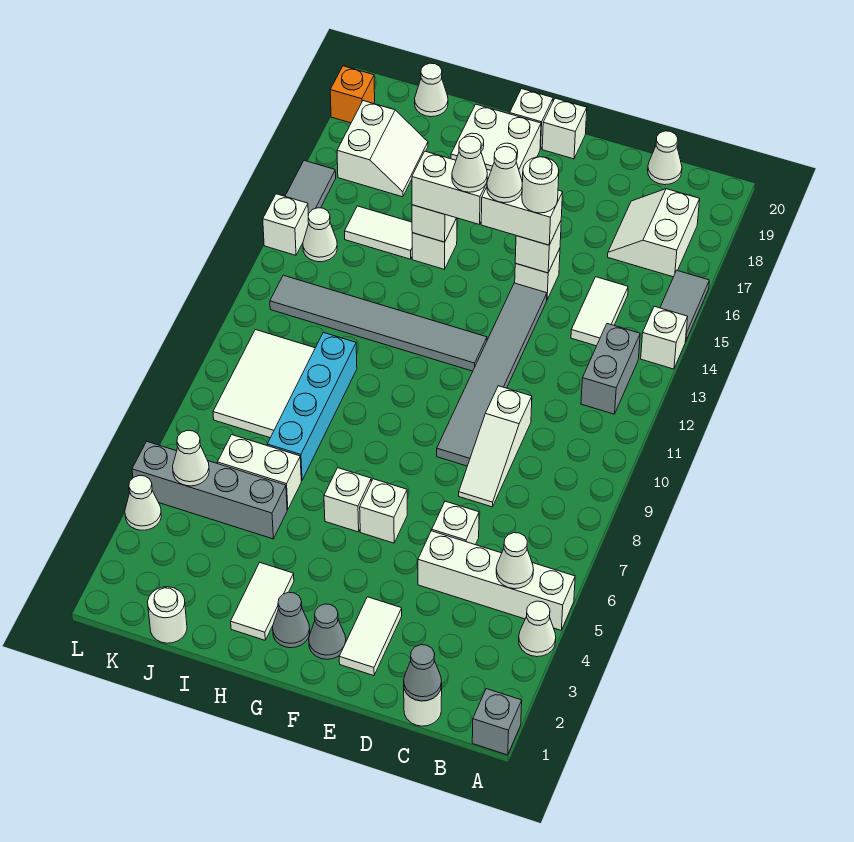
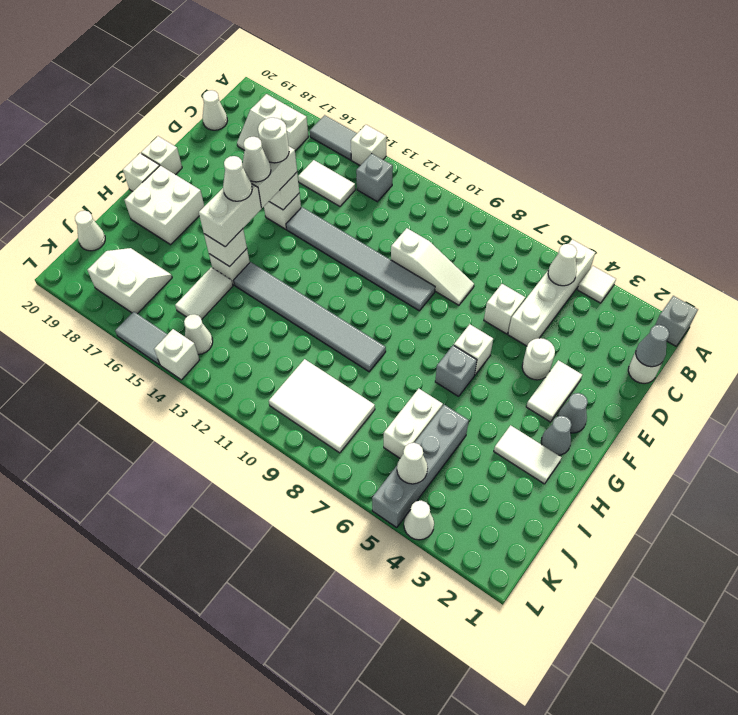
white 1x1 cone [519,601,556,657] -> white 1x1 tile [577,266,616,303]
grey 1x2 brick [581,324,640,414] -> grey 1x1 brick [356,154,393,202]
white 1x2 tile [339,597,402,676] -> white 1x2 tile turned to [526,360,582,422]
grey 1x6 tile [270,275,487,371] -> grey 1x6 tile turned to [234,262,386,372]
white 1x1 brick [324,468,371,532] -> grey 1x1 brick [435,345,477,396]
cyan 1x4 brick [267,332,357,481] -> none
white 1x1 round brick [148,587,187,643] -> white 1x1 round brick moved to [522,338,555,380]
orange 1x1 brick [330,66,375,123] -> none

